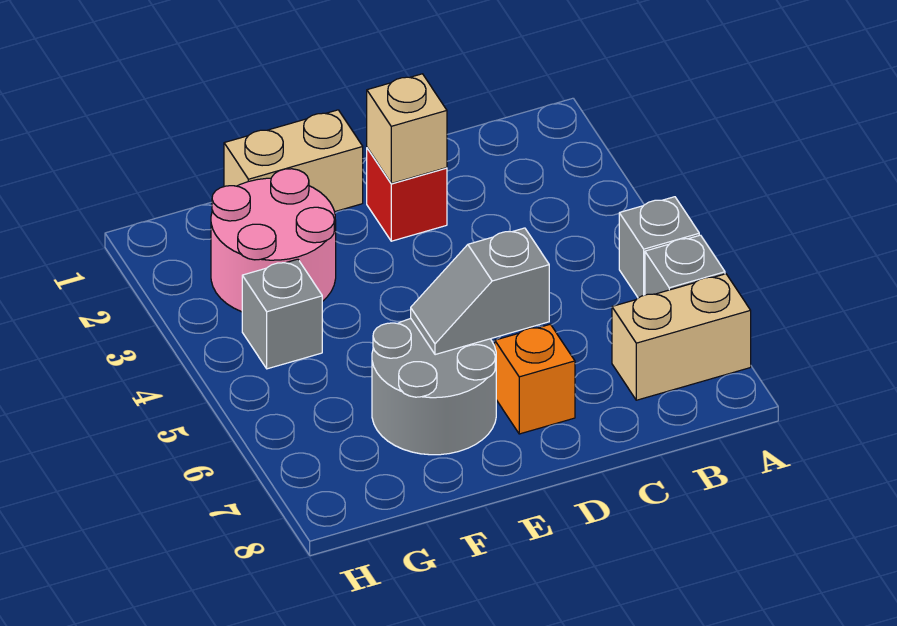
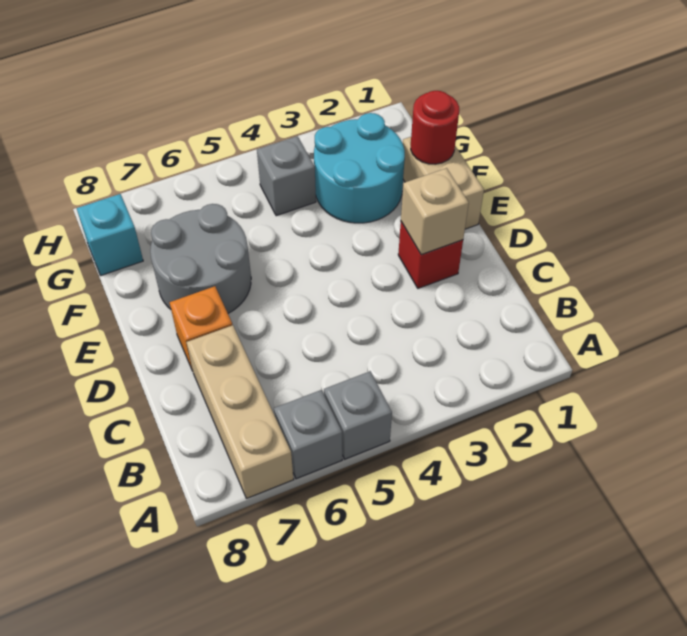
tan 1x2 brick [612,274,751,400] -> tan 1x3 brick [186,325,294,498]
grey 1x2 slope [411,228,549,355] -> none
none -> red 1x1 round brick [411,91,459,164]
pink 2x2 round brick [211,169,336,312] -> cyan 2x2 round brick [314,113,405,223]
none -> cyan 1x1 brick [77,194,143,275]

